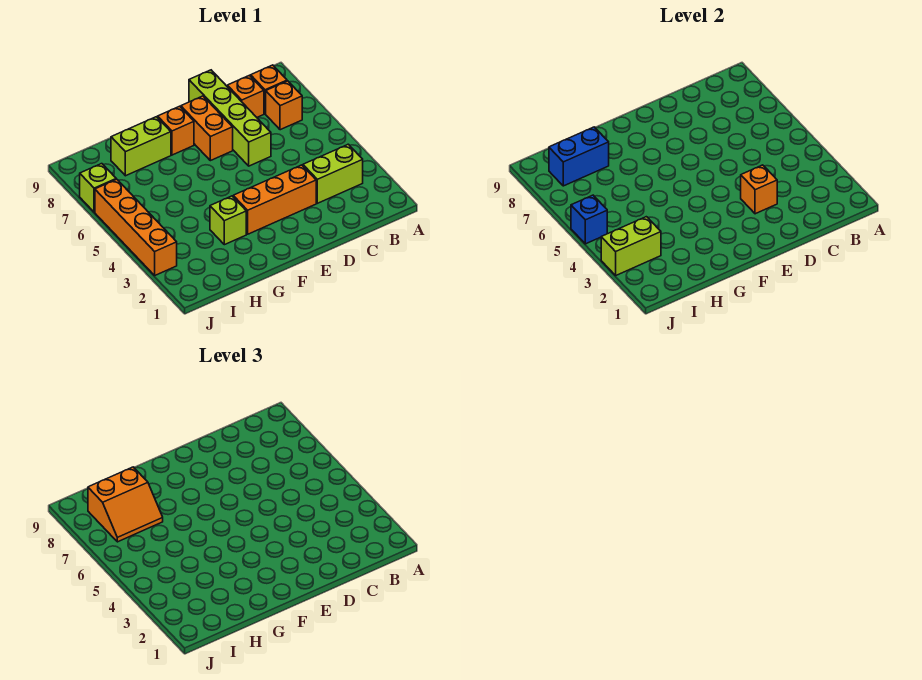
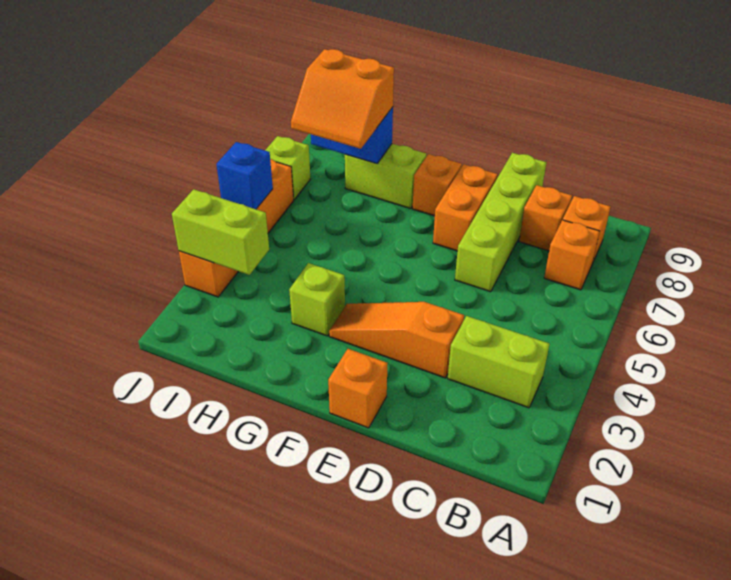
orange 1x3 brick [233,165,316,234] -> orange 1x3 slope [329,302,464,378]
orange 1x1 brick [741,165,777,214] -> orange 1x1 brick moved to [328,349,387,428]

